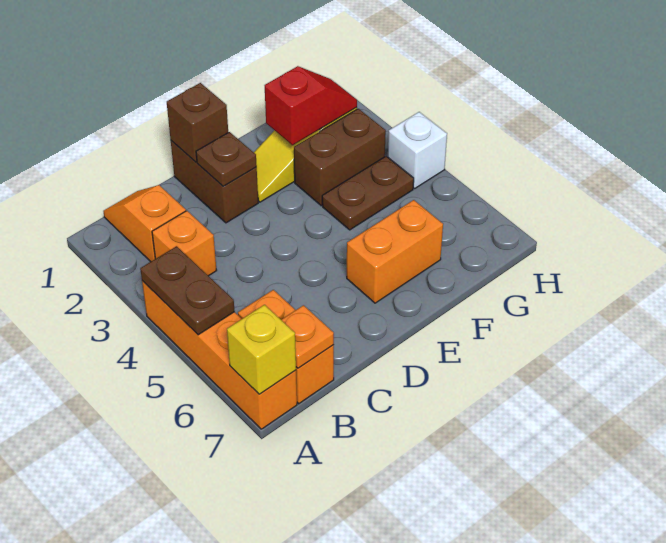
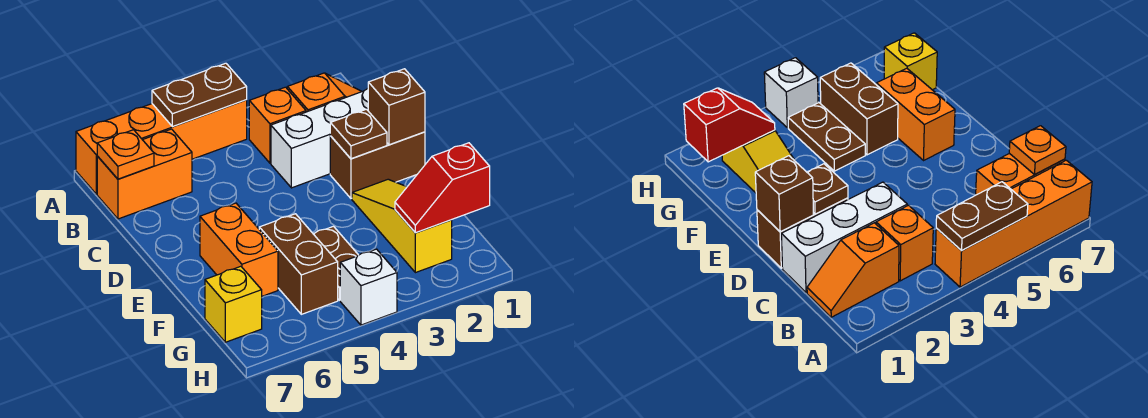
yellow 1x1 brick [227,305,296,394] -> yellow 1x1 brick moved to [205,266,262,342]
none -> white 1x3 brick [271,89,368,188]
red 1x2 slope [265,66,357,145] -> red 1x2 slope turned to [395,143,490,233]
brown 1x2 brick [294,109,386,206] -> brown 1x2 brick moved to [259,214,338,314]

